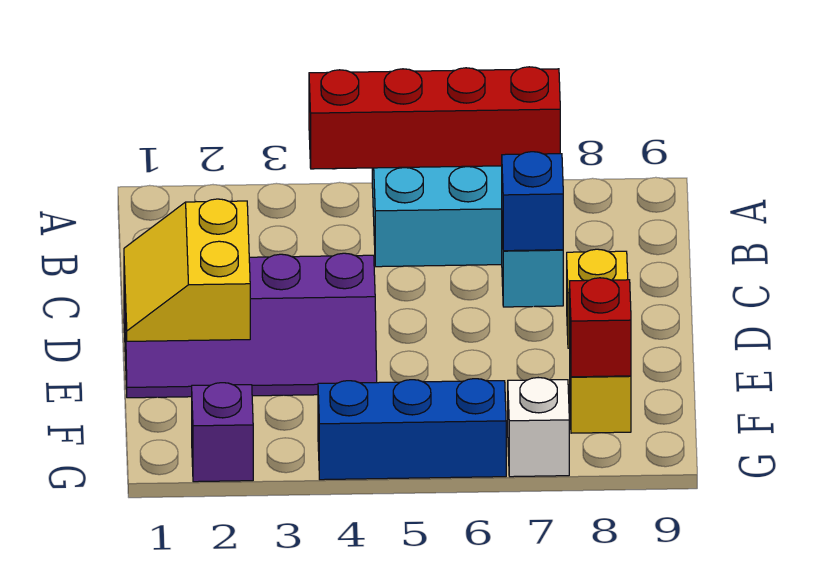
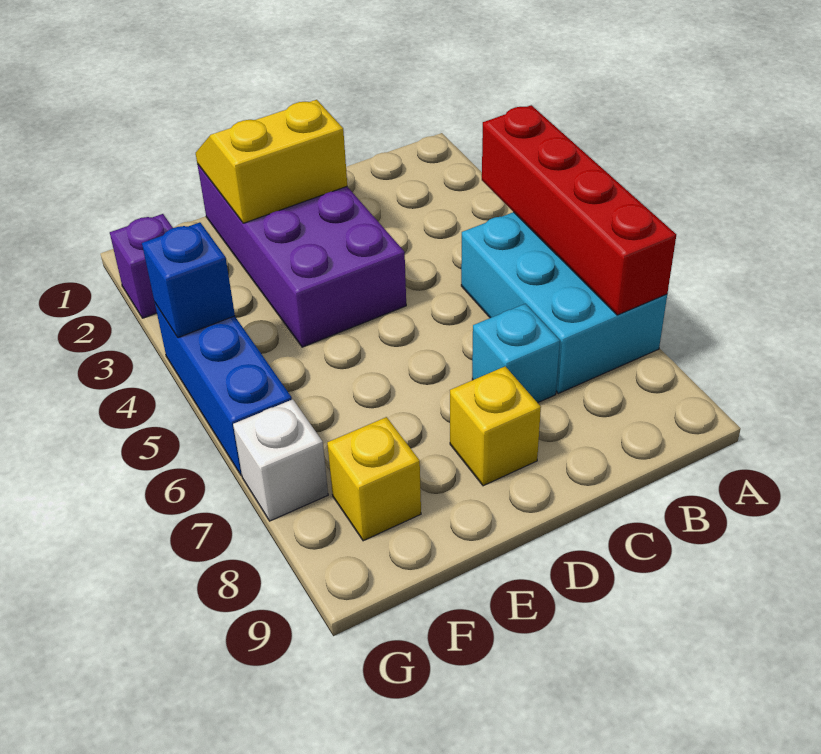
blue 1x1 brick [502,152,563,251] -> blue 1x1 brick moved to [142,222,235,338]
purple 2x4 slope [124,253,377,398] -> purple 2x4 brick [197,164,406,347]
red 1x1 brick [570,278,631,377] -> none

